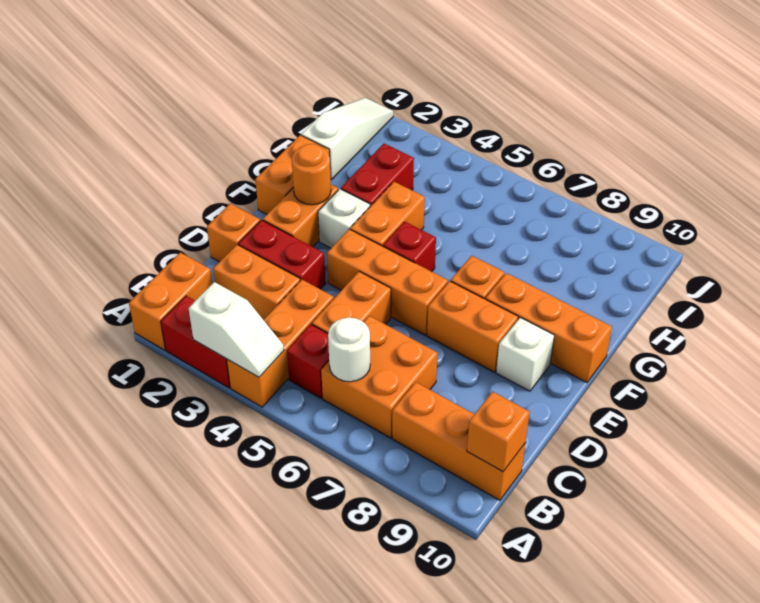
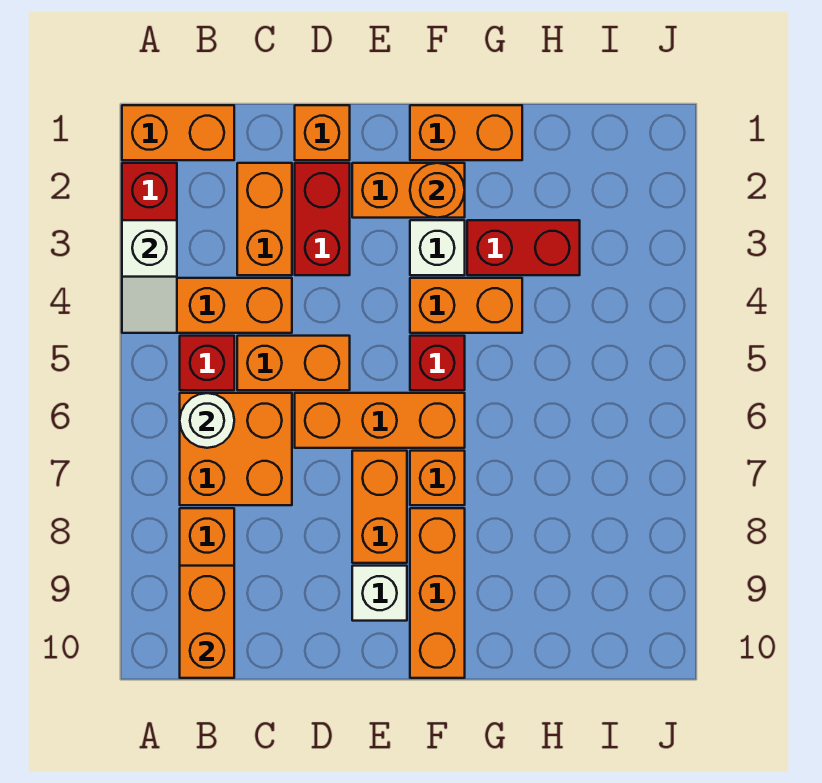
orange 1x1 brick [467,392,530,472] -> orange 1x2 brick [180,566,234,678]
orange 1x3 brick [327,229,448,335] -> orange 1x3 brick turned to [295,393,465,448]
white 1x3 slope [301,98,393,180] -> none

